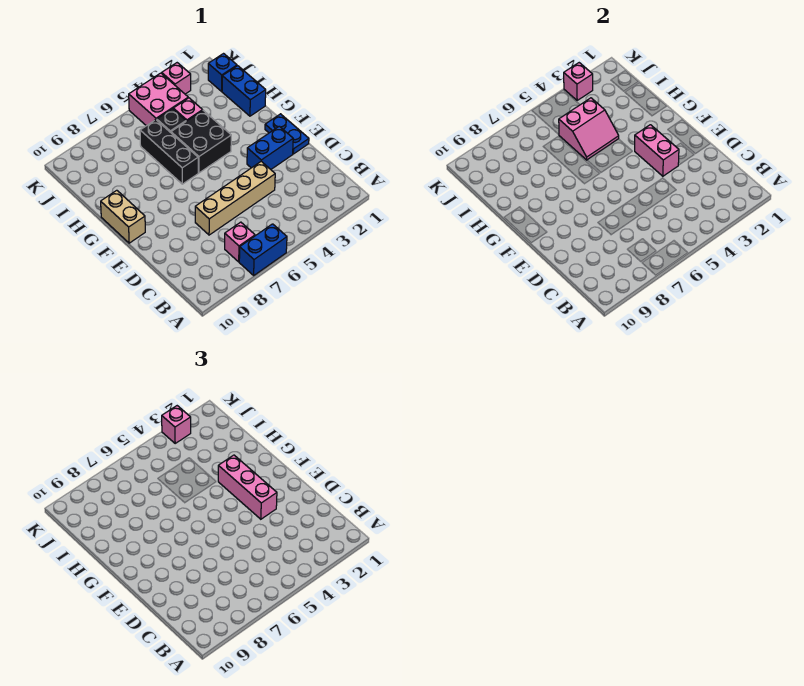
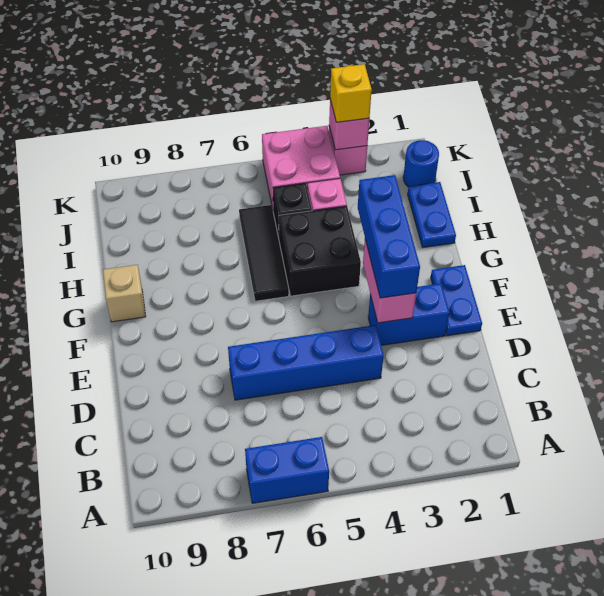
pink 1x1 brick [225,222,255,262] -> none
tan 1x4 brick [195,161,275,235] -> blue 1x4 brick [228,325,384,400]
pink 1x3 brick [218,455,277,519] -> blue 1x3 brick [358,175,420,298]
tan 1x2 brick [101,190,145,243] -> tan 1x1 brick [103,265,146,322]
black 1x3 brick [140,120,198,184] -> black 1x3 tile [239,205,289,301]
blue 1x2 brick [222,66,266,116] -> blue 1x2 plate [408,182,456,248]
pink 2x2 slope [559,98,619,160] -> none
blue 1x1 brick [208,54,237,91] -> blue 1x1 round brick [403,140,439,187]
pink 1x1 brick [162,406,191,443] -> yellow 1x1 brick [330,64,372,122]

